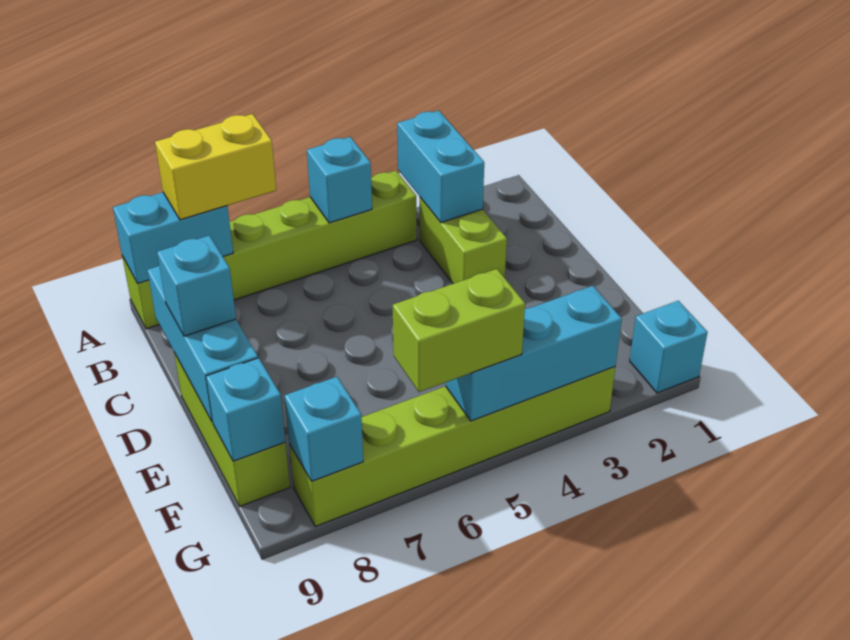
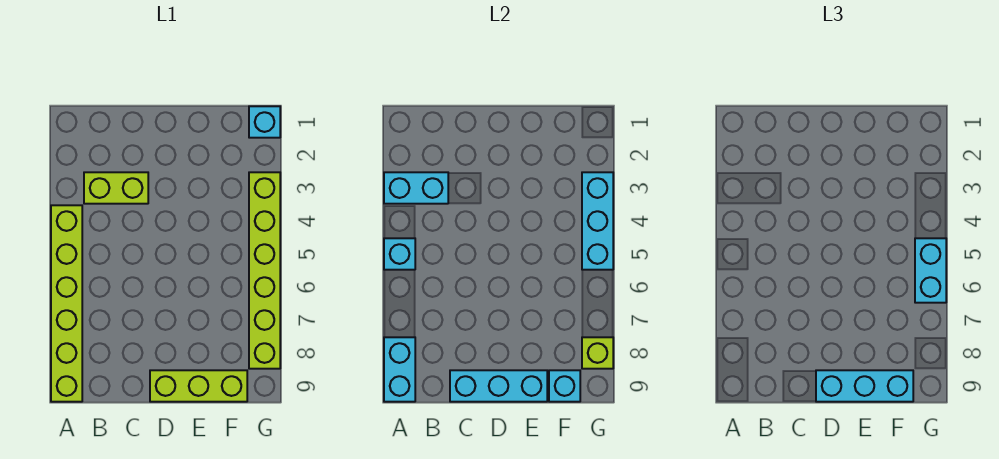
yellow 1x2 brick [155,114,276,220] -> none
cyan 1x1 brick [157,235,236,336] -> cyan 1x3 brick [816,370,913,402]
lime 1x2 brick [393,269,525,392] -> cyan 1x2 brick [915,238,946,303]
cyan 1x1 brick [284,377,363,481] -> lime 1x1 brick [582,337,613,369]

